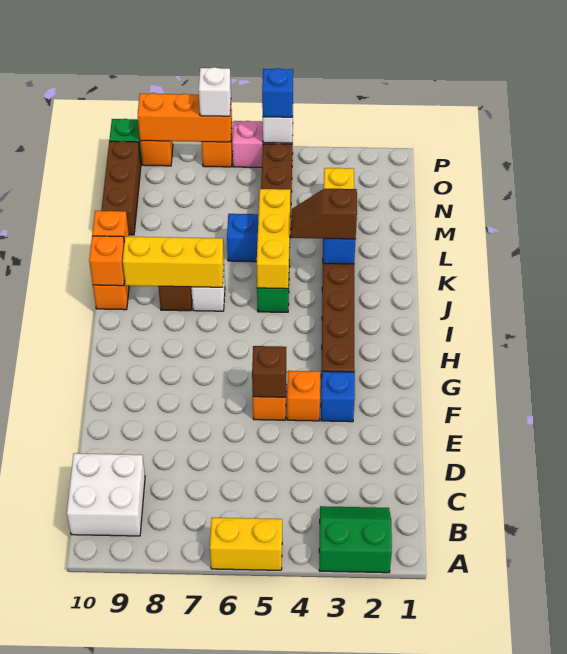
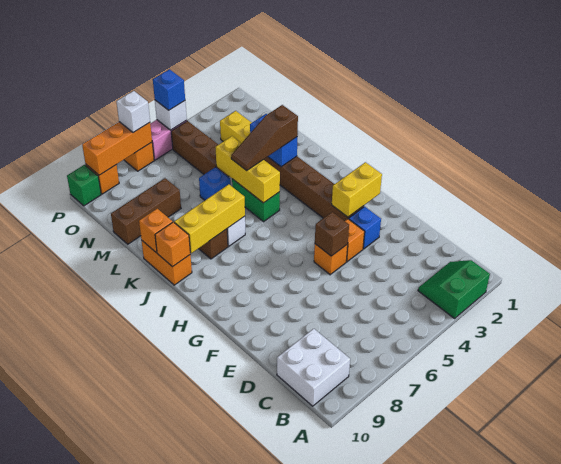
yellow 1x2 brick [210,518,282,570] -> yellow 1x2 brick moved to [332,162,382,217]
brown 1x2 slope [291,189,357,239] -> brown 1x3 slope [231,105,298,171]
brown 1x3 brick [101,141,141,235] -> brown 1x3 brick turned to [111,178,181,244]

